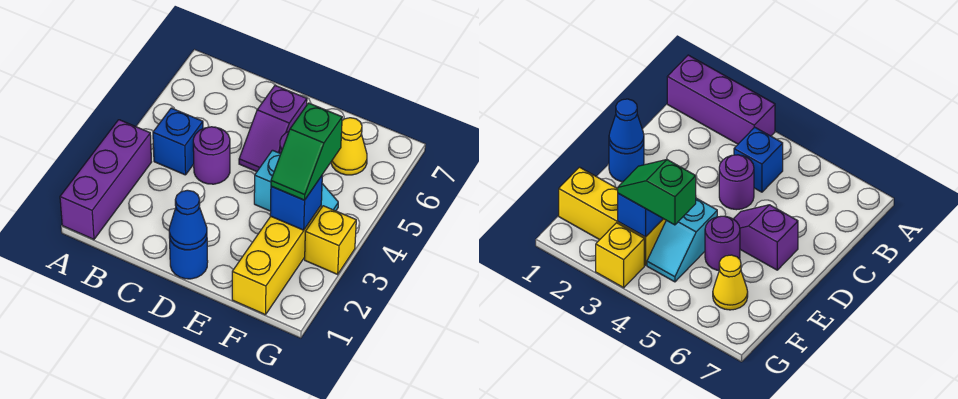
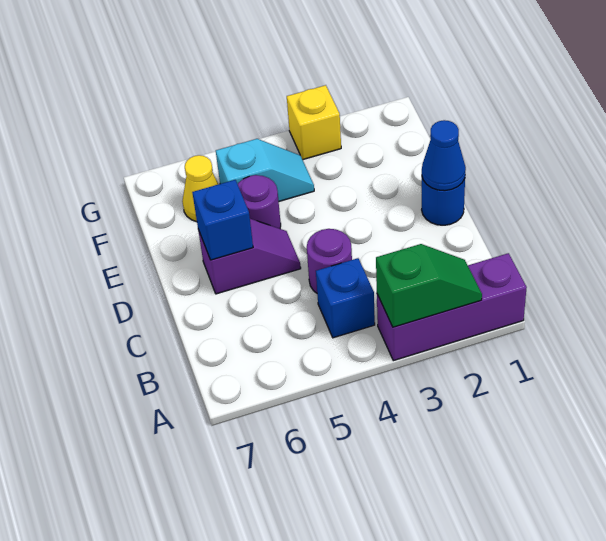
cyan 1x2 slope [254,150,338,211] -> cyan 1x2 slope turned to [216,139,314,201]
yellow 1x3 brick [232,206,321,315] -> none
blue 1x1 brick [270,176,322,230] -> blue 1x1 brick moved to [192,180,253,260]
green 1x2 slope [271,103,342,200] -> green 1x2 slope moved to [376,244,482,327]

